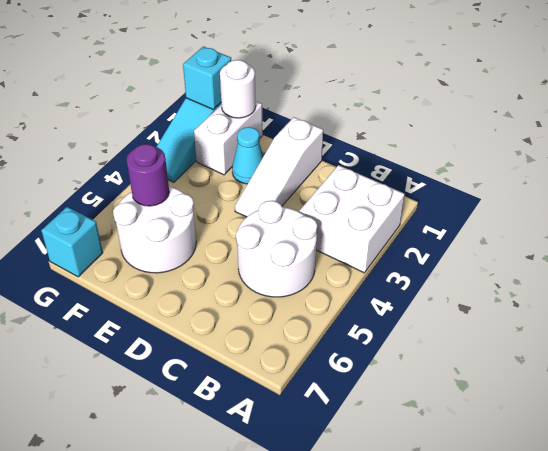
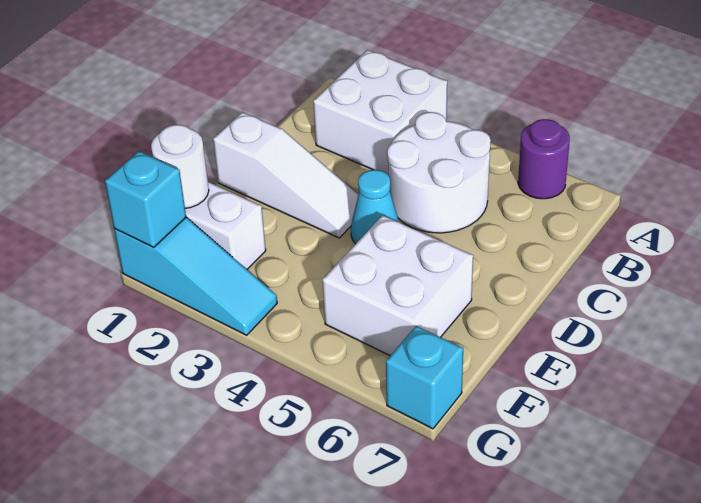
cyan 1x1 cone [232,127,263,184] -> cyan 1x1 cone moved to [351,170,399,244]
white 2x2 round brick [113,186,196,273] -> white 2x2 brick [322,215,473,356]
purple 1x1 round brick [127,144,169,206] -> purple 1x1 round brick moved to [518,119,570,199]

